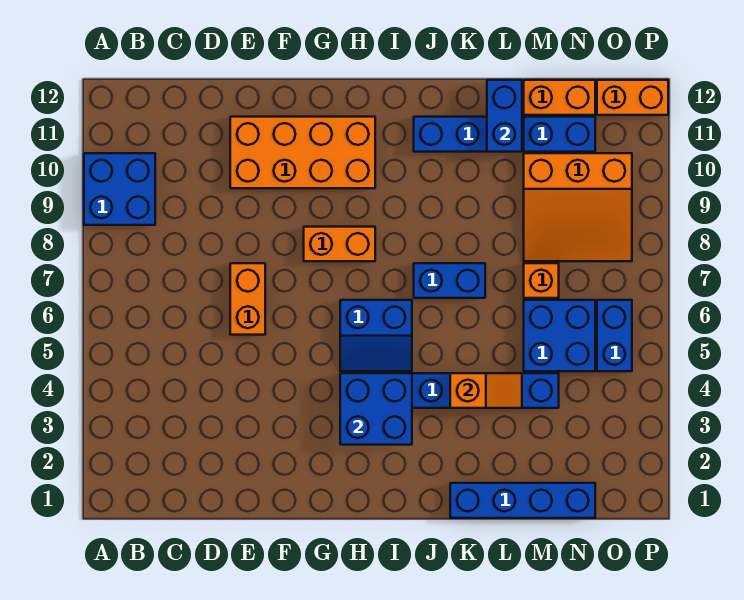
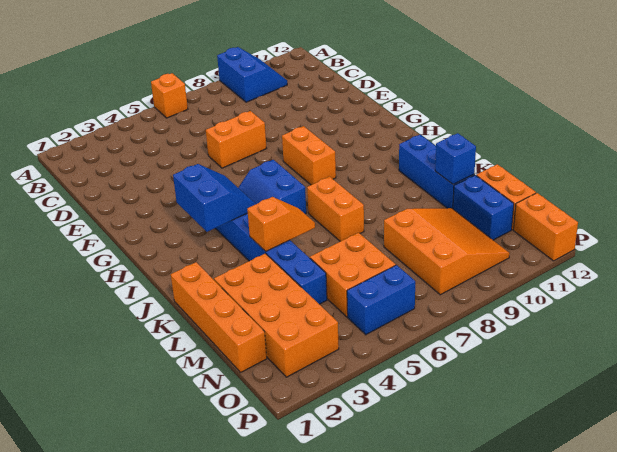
blue 2x2 brick [84,153,155,225] -> blue 2x2 slope [217,47,287,102]
orange 2x4 brick [230,117,375,188] -> orange 2x4 brick moved to [214,253,339,377]
blue 2x2 brick [340,373,412,445] -> blue 2x2 slope [173,164,256,232]
blue 1x2 brick [414,263,485,298] -> orange 1x2 brick [307,177,364,241]
blue 1x4 brick [450,483,595,518] -> orange 1x4 brick [171,262,267,372]
orange 1x2 slope [450,373,522,408] -> orange 1x2 slope turned to [247,197,315,251]
blue 1x2 brick [487,80,522,152] -> blue 1x1 brick [435,133,476,184]
blue 2x2 brick [524,300,595,371] -> orange 2x2 brick [310,233,396,317]
orange 1x1 brick [524,263,559,298] -> orange 1x1 brick moved to [151,73,188,118]
orange 3x3 slope [524,153,632,261] -> orange 3x3 slope turned to [384,208,510,295]

